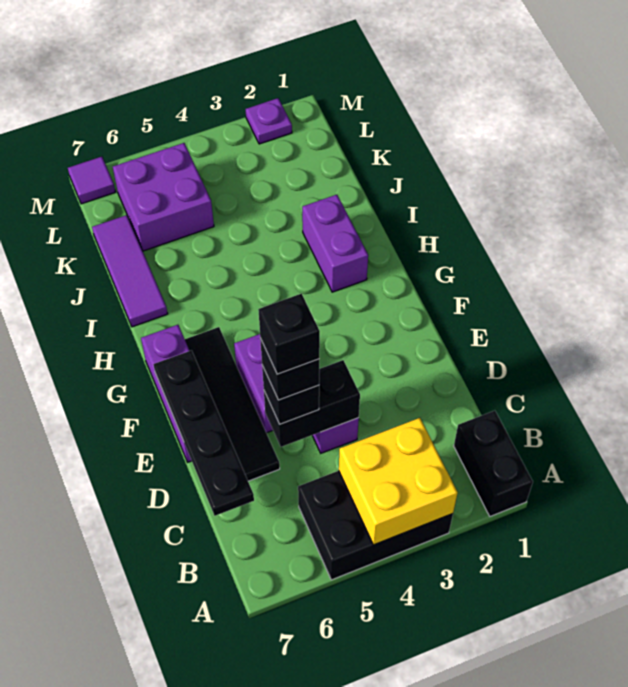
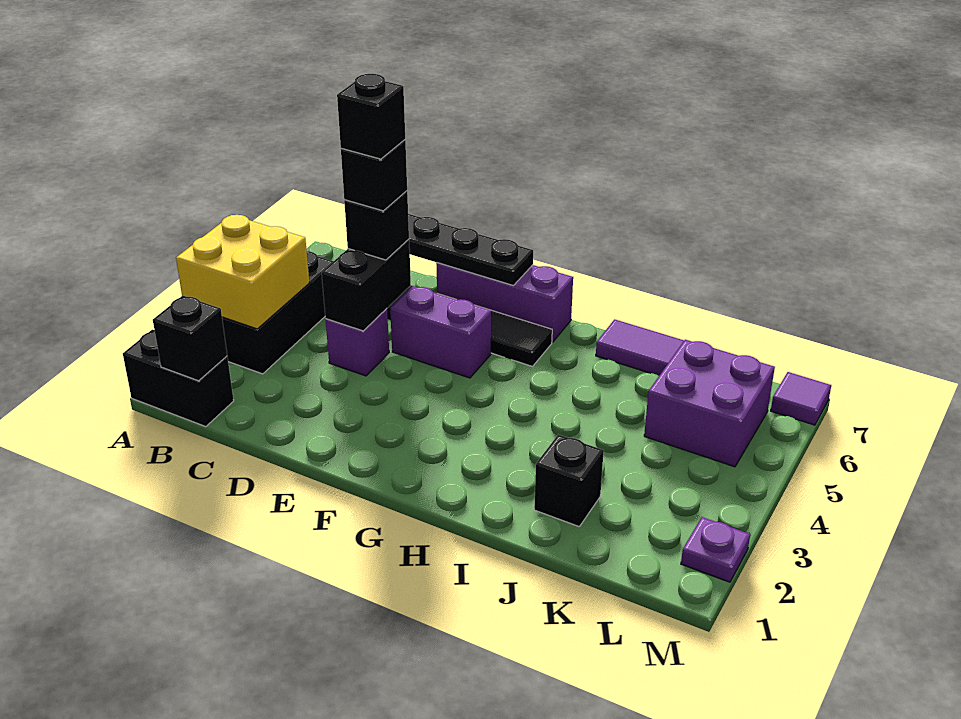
none -> black 1x1 brick [153,296,227,381]
purple 1x2 brick [302,195,368,292] -> none
none -> black 1x1 brick [534,435,604,526]

